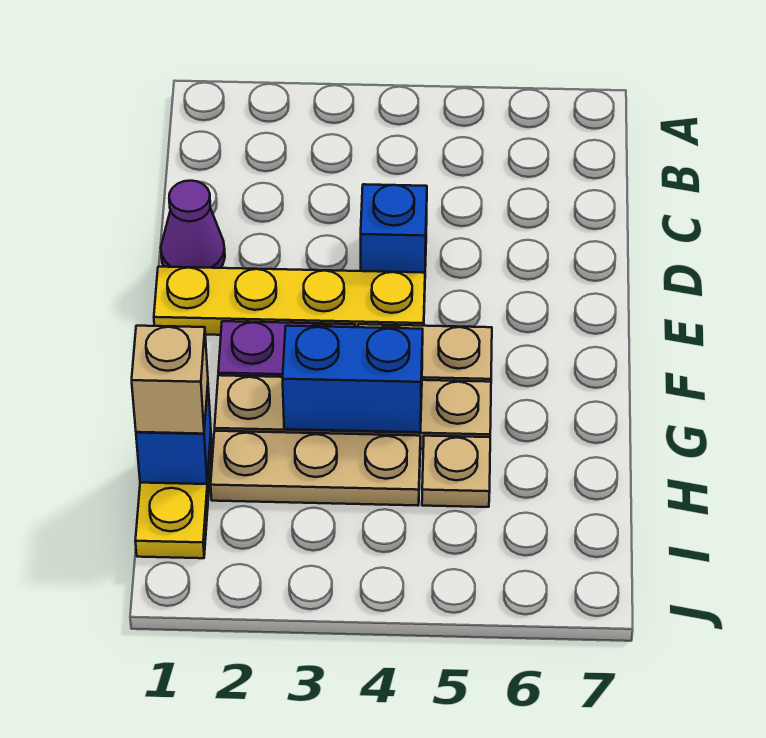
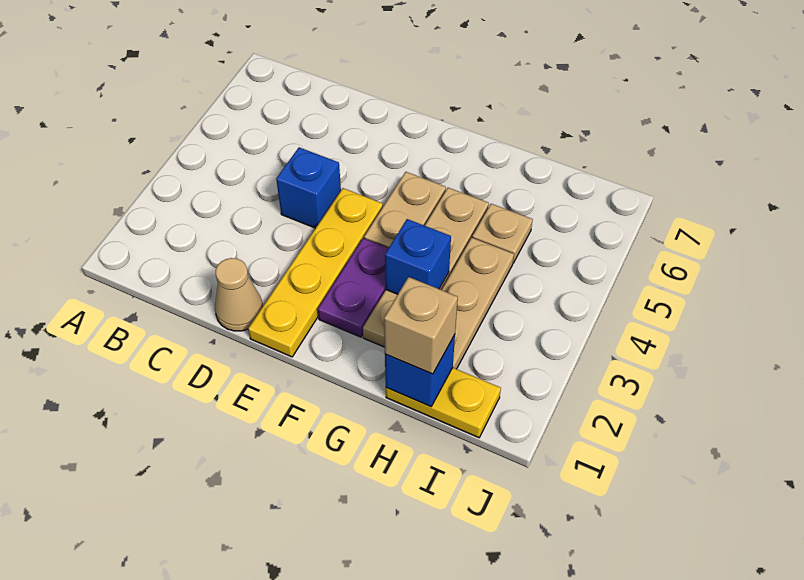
purple 1x1 cone [161,181,225,268] -> tan 1x1 cone [215,258,263,331]
blue 1x2 brick [283,326,423,432] -> blue 1x1 brick [385,219,451,294]

